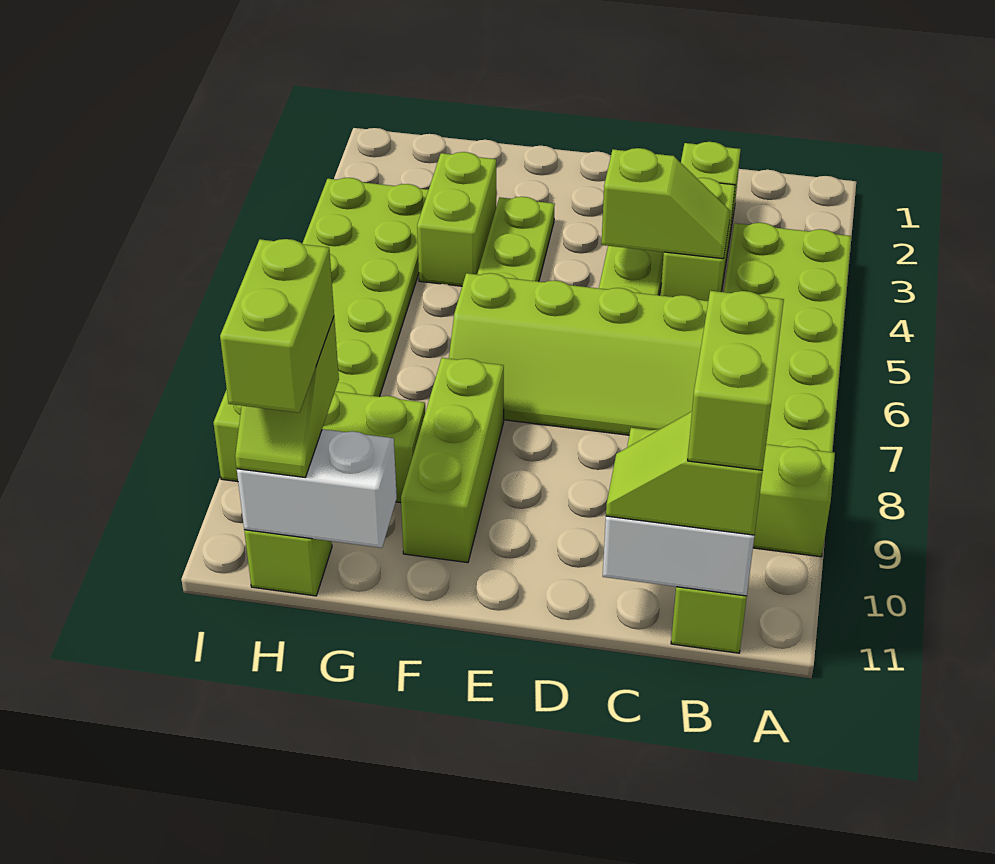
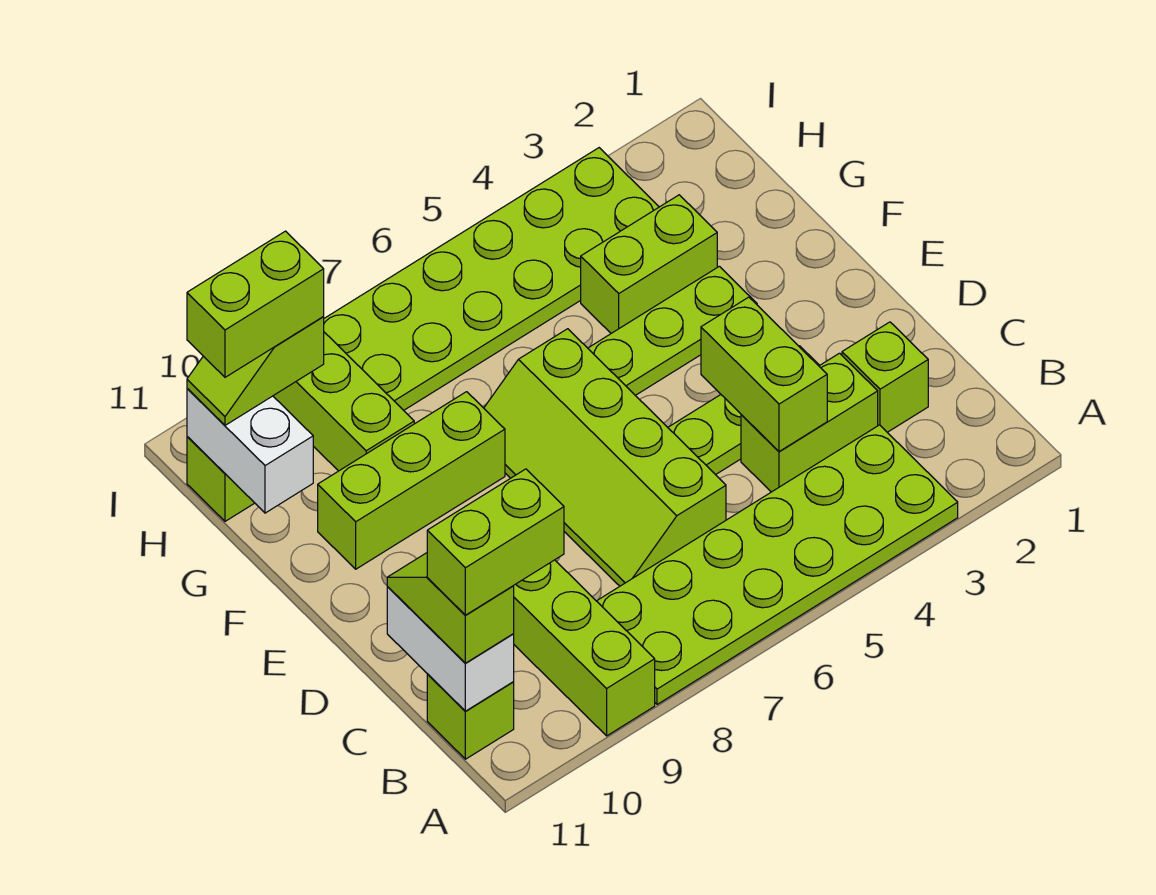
lime 1x2 slope [601,148,730,259] -> lime 1x2 brick [701,297,827,452]

